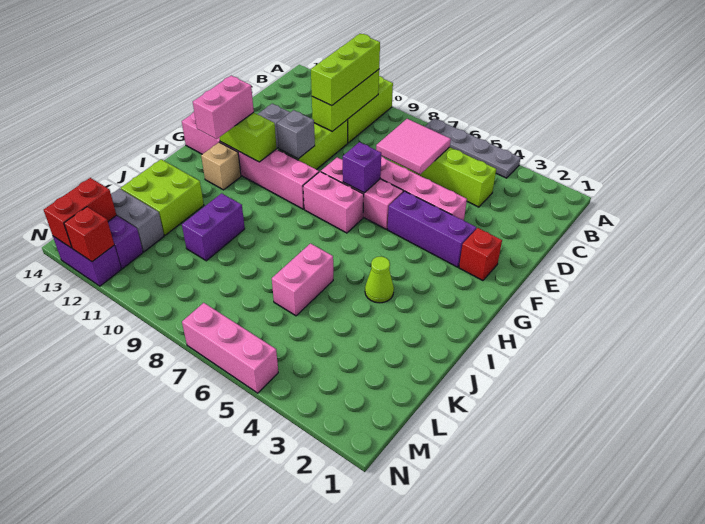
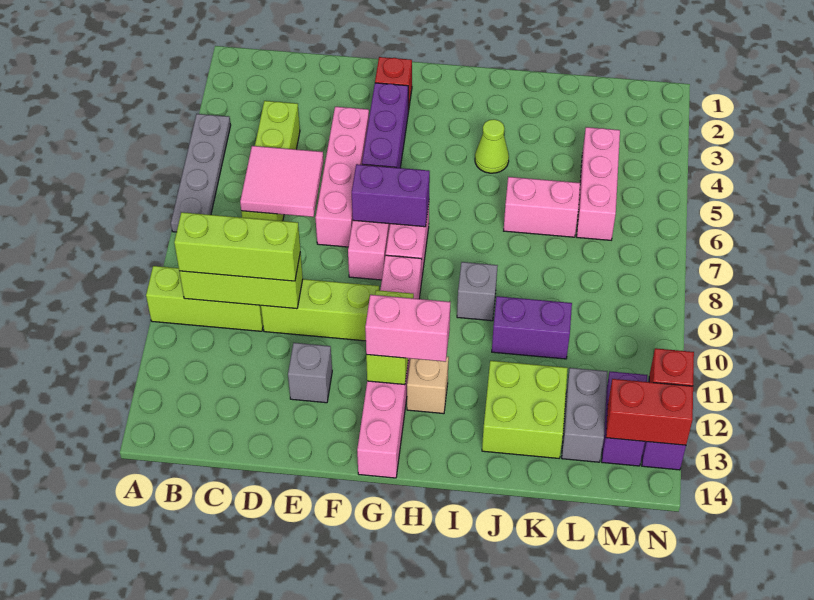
purple 1x1 brick [343,142,381,193] -> purple 1x2 brick [352,164,430,227]
grey 1x1 brick [277,110,315,159] -> grey 1x1 brick moved to [457,262,498,321]
pink 1x3 brick [182,303,278,393] -> pink 1x3 brick moved to [577,127,620,240]

